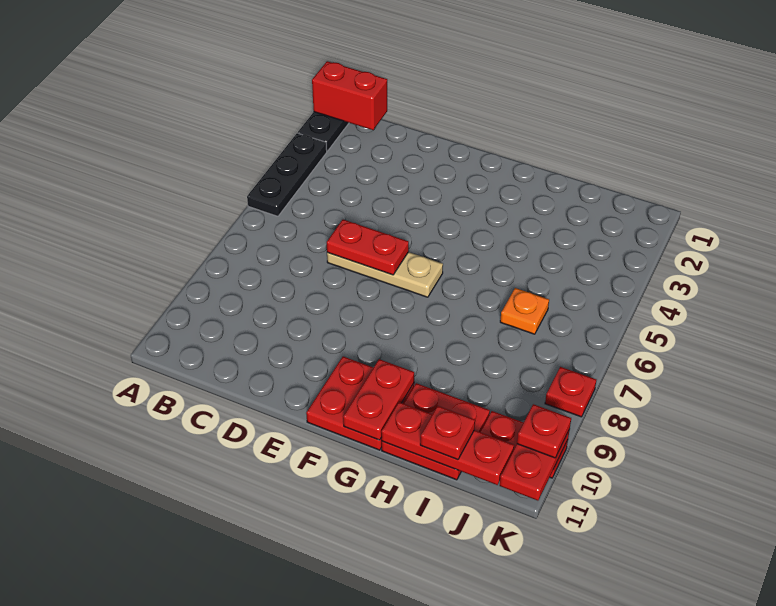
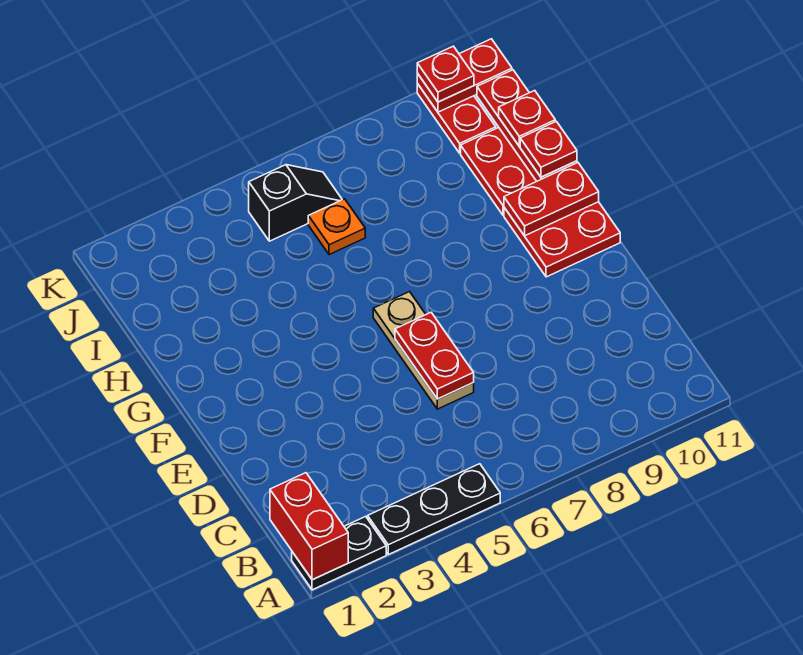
none -> black 1x2 slope [249,165,342,241]
red 1x1 plate [545,367,596,417] -> red 1x1 plate moved to [520,121,577,177]

